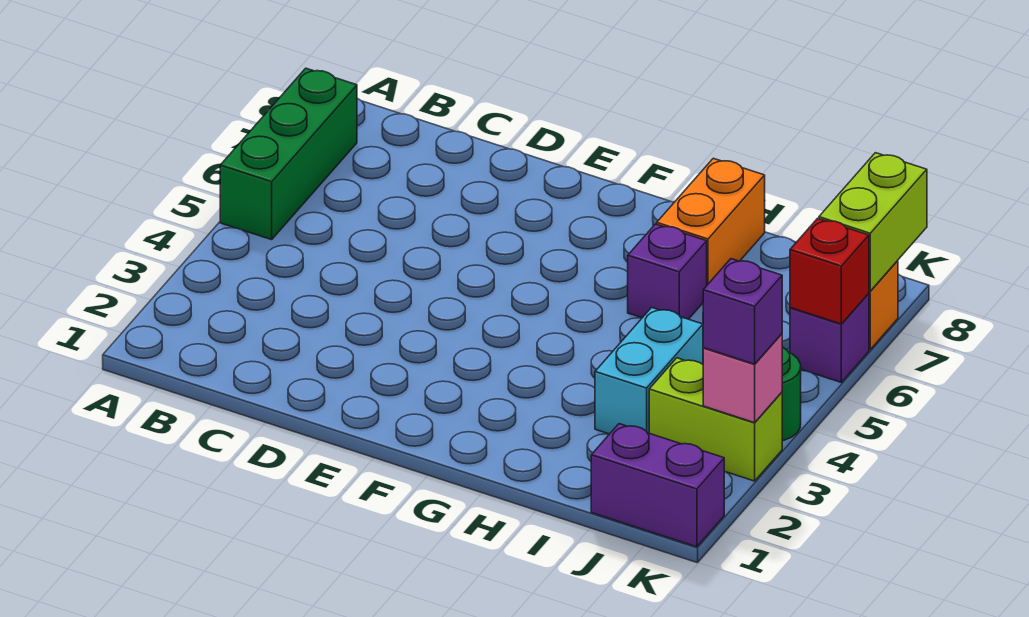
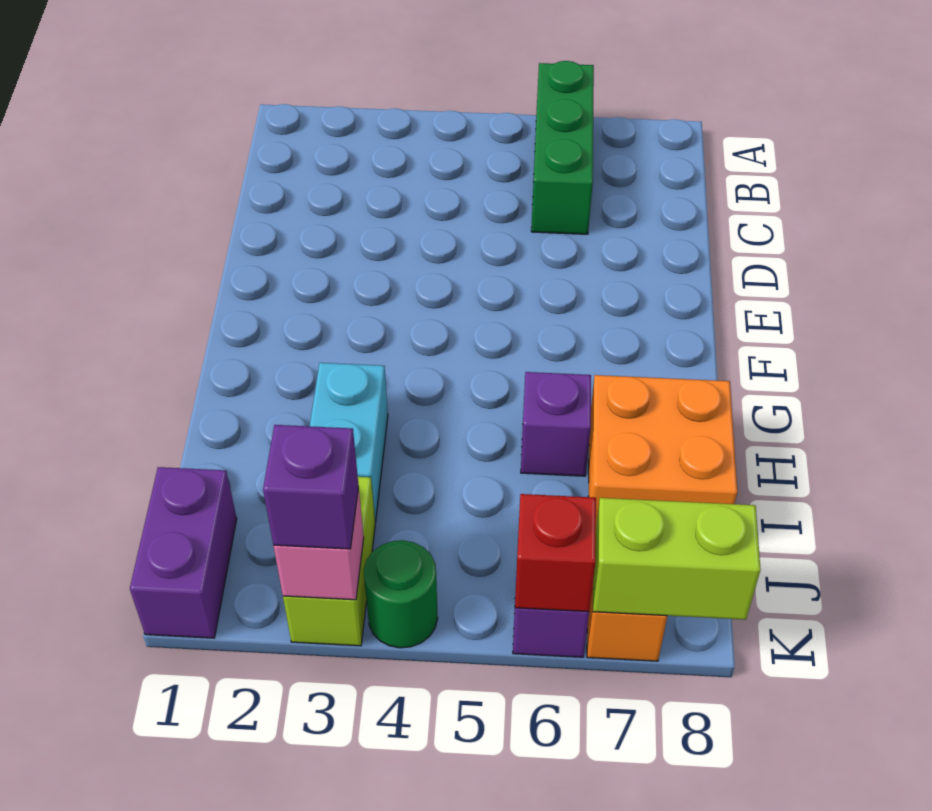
green 1x3 brick [220,68,357,240] -> green 1x3 brick turned to [531,61,594,234]
orange 1x2 brick [657,158,765,285] -> orange 2x2 brick [588,375,737,524]
cyan 1x2 brick [595,307,703,434] -> cyan 1x2 brick turned to [310,363,388,523]

